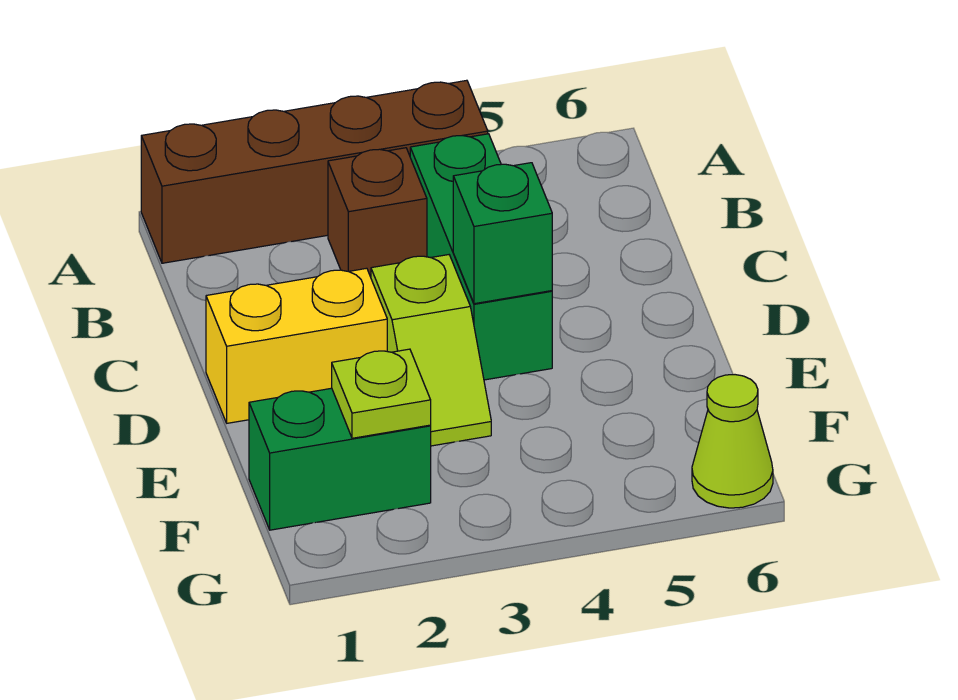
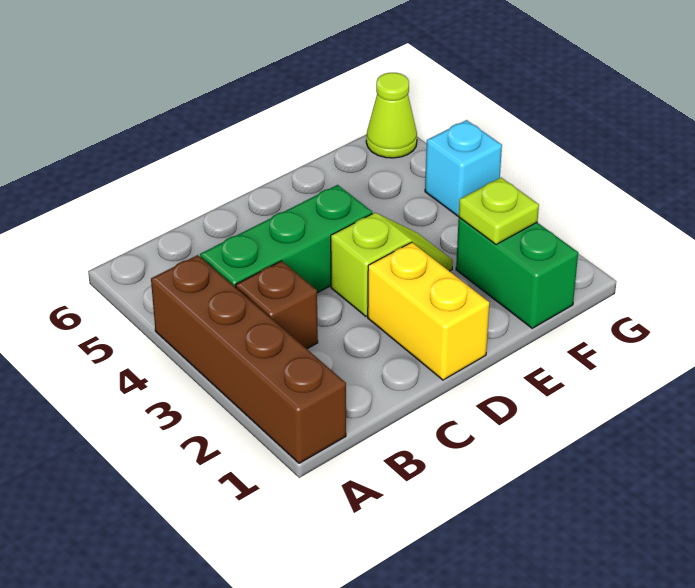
green 1x1 brick [453,163,552,304] -> none
none -> cyan 1x1 brick [425,120,502,217]

